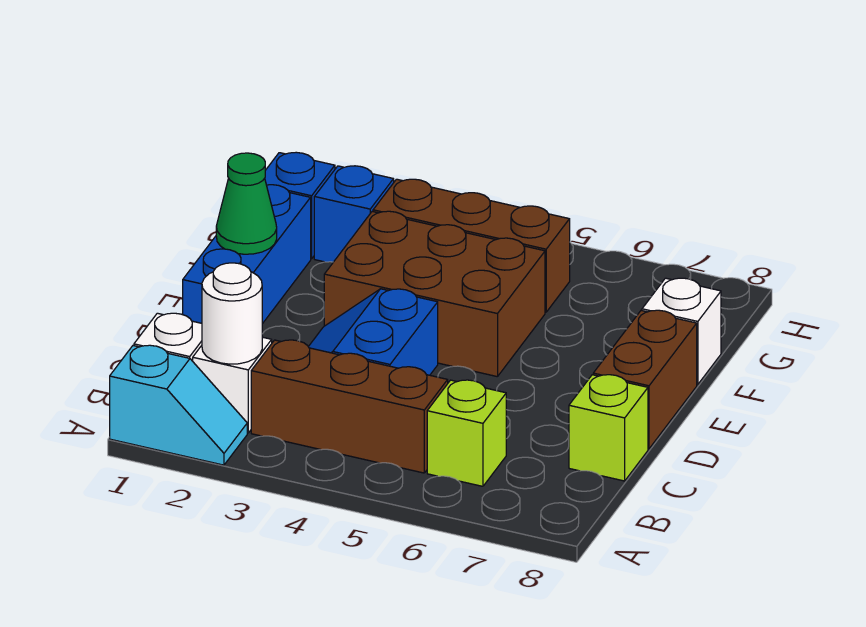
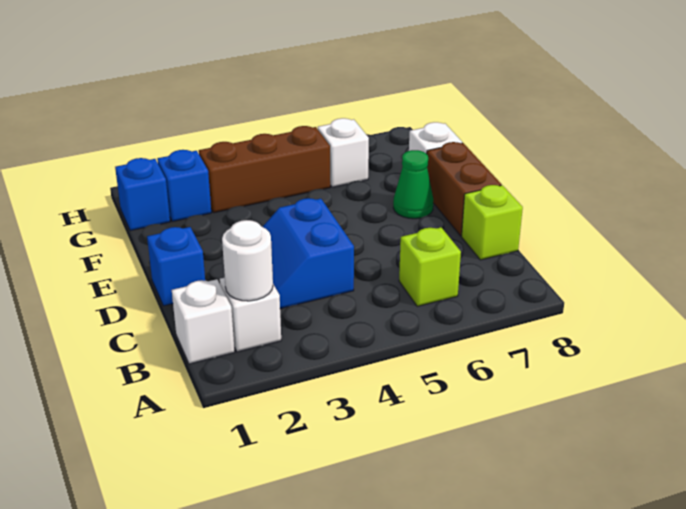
cyan 1x2 slope [110,345,247,465] -> none
brown 1x3 brick [251,340,448,473] -> none
blue 1x3 brick [183,185,311,324] -> blue 1x1 brick [147,227,205,306]
green 1x1 cone [216,153,277,254] -> green 1x1 cone moved to [393,150,434,219]
brown 2x3 brick [324,211,545,377] -> none
none -> white 1x1 brick [318,118,369,187]

